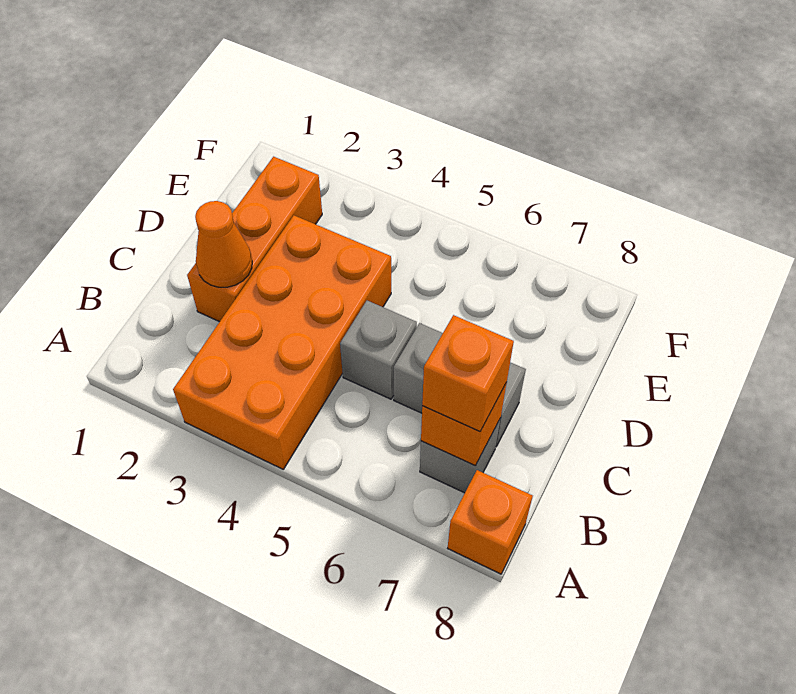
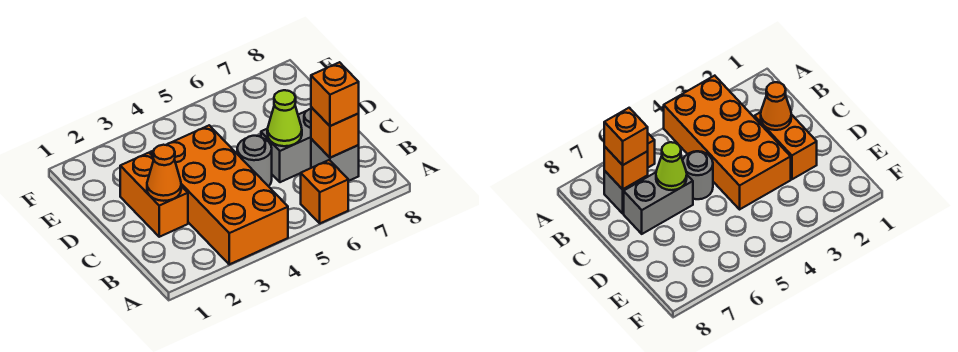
orange 1x1 brick [448,470,533,574] -> orange 1x1 brick moved to [301,160,348,223]
orange 1x3 brick [187,157,322,322] -> orange 1x2 brick [120,153,188,237]
grey 1x1 brick [340,301,417,399] -> grey 1x1 round brick [237,136,272,186]
none -> lime 1x1 cone [267,90,302,146]

